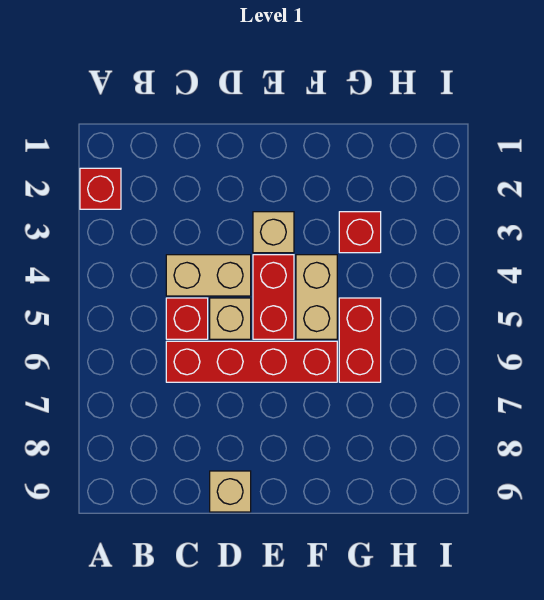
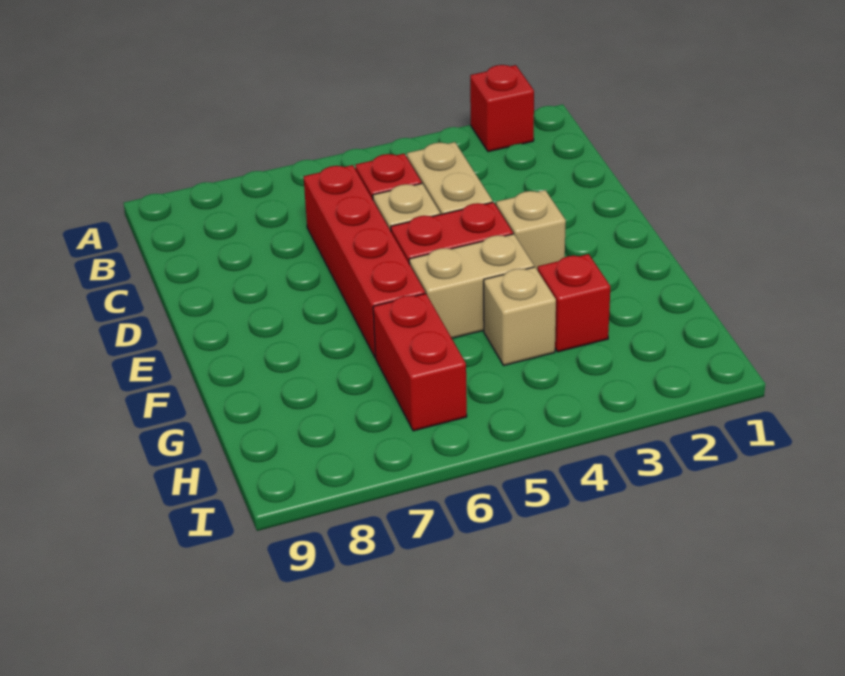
tan 1x1 brick [210,471,251,512] -> tan 1x1 brick moved to [484,267,556,365]
red 1x2 brick [339,298,381,382] -> red 1x2 brick turned to [373,294,467,431]

